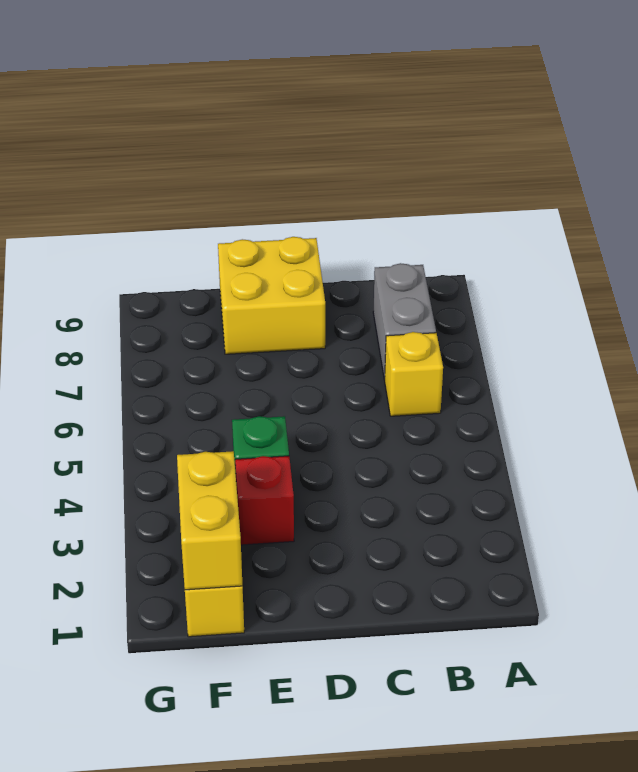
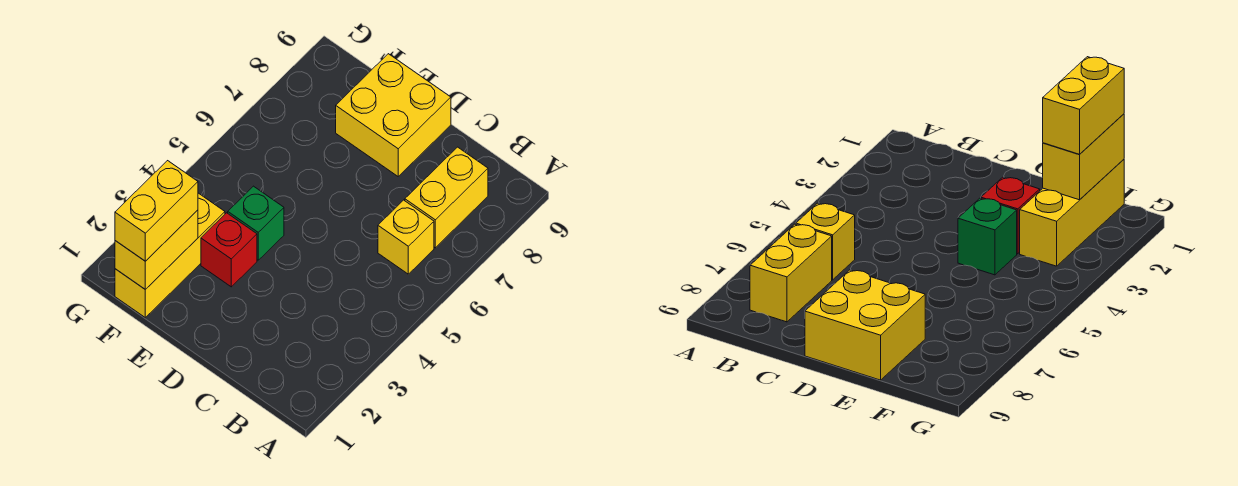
grey 1x2 brick [373,263,436,380] -> yellow 1x2 brick [405,147,488,248]
none -> yellow 1x2 brick [115,161,198,261]

